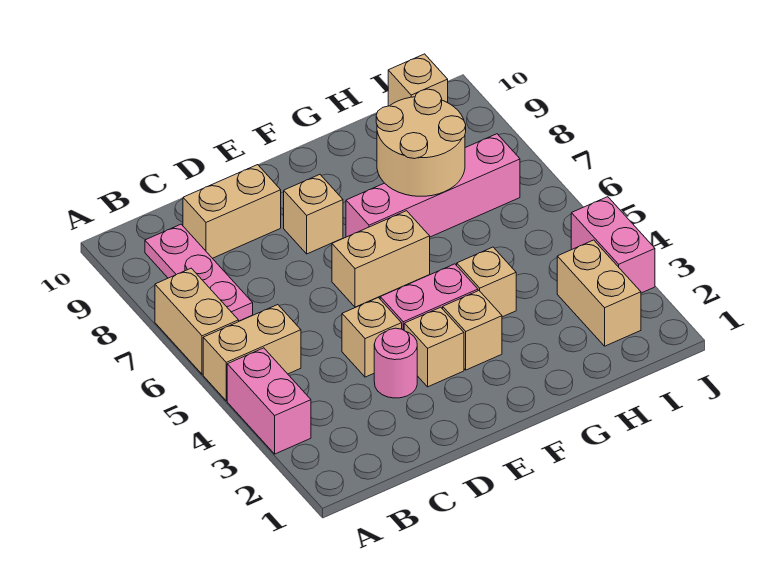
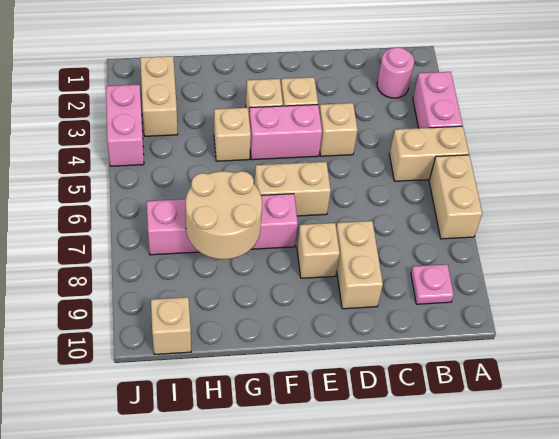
pink 1x3 plate [145,224,253,321] -> pink 1x1 plate [411,264,454,304]
tan 1x2 brick [183,165,281,258] -> tan 1x2 brick turned to [336,221,383,309]
pink 1x1 round brick [374,328,417,398] -> pink 1x1 round brick moved to [377,47,414,98]

